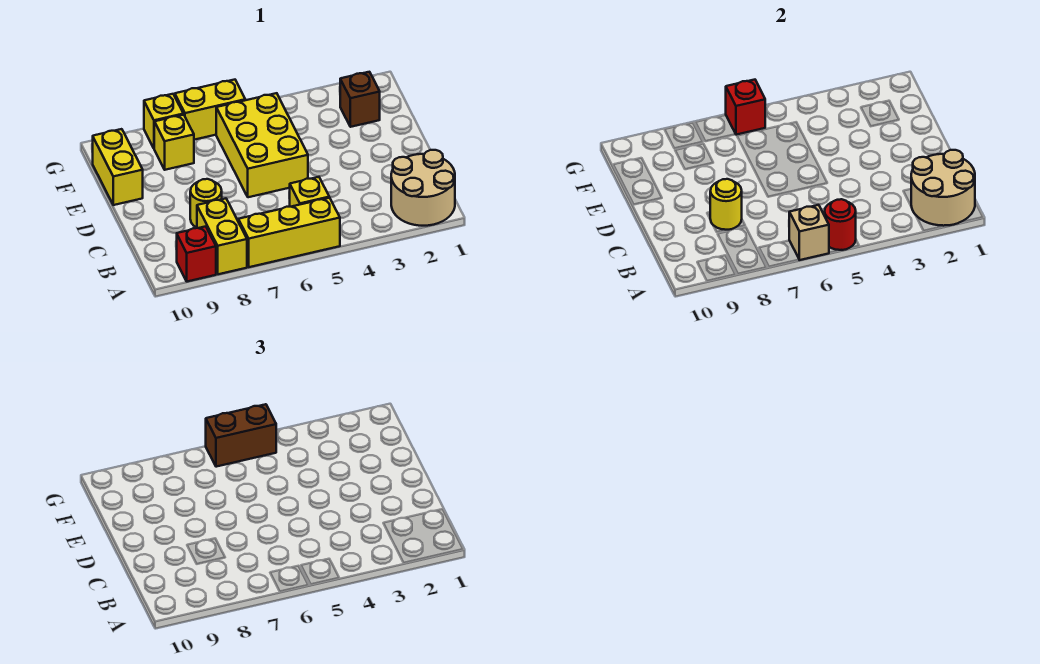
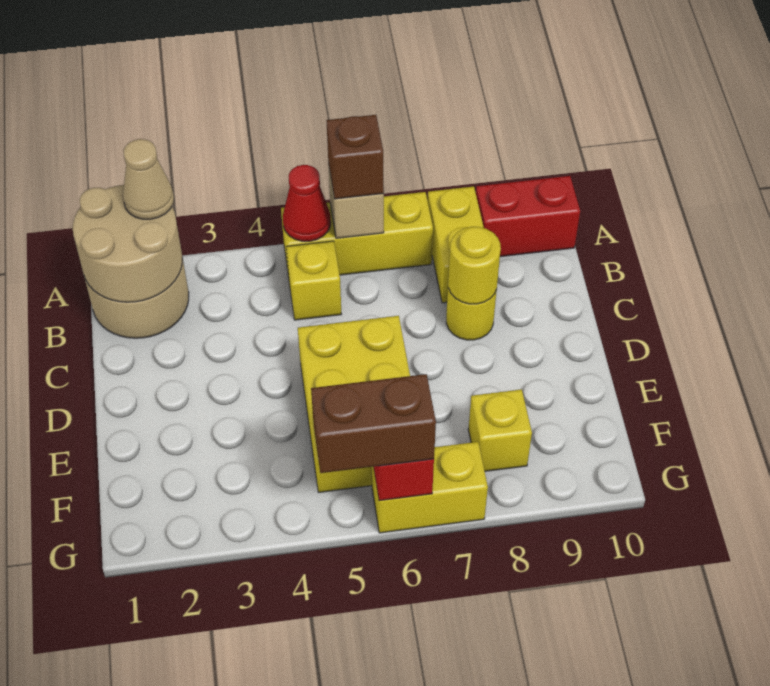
none -> tan 1x1 cone [123,139,174,219]
red 1x1 round brick [825,199,856,250] -> red 1x1 cone [283,165,331,241]
red 1x1 brick [177,226,216,282] -> red 1x2 brick [476,176,580,257]
yellow 1x2 brick [93,129,143,205] -> none
brown 1x1 brick [340,72,380,127] -> brown 1x1 brick moved to [326,115,384,199]
yellow 1x1 brick [144,94,183,148] -> none

